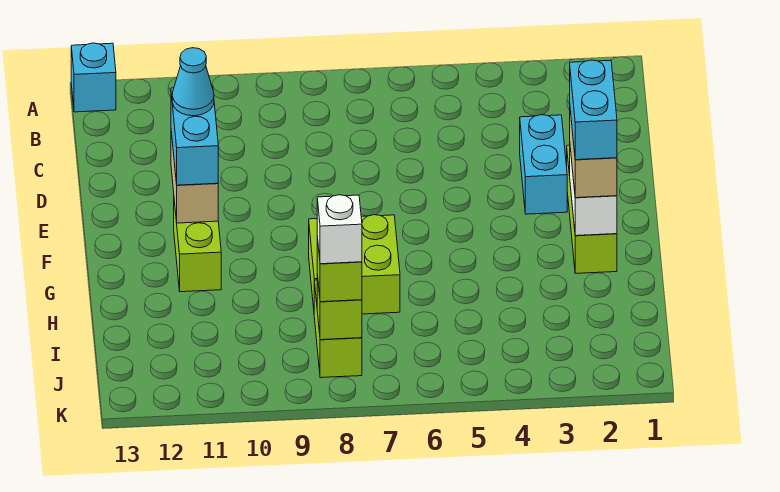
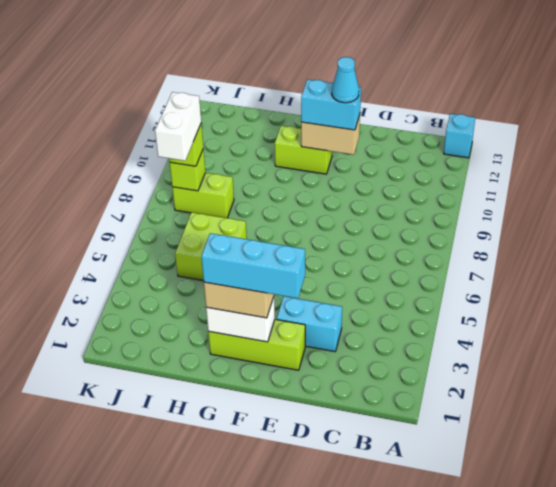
cyan 1x2 brick [570,60,617,160] -> cyan 1x3 brick [201,233,305,298]
lime 2x2 brick [309,215,400,314] -> lime 2x2 brick moved to [175,212,247,281]
white 1x1 brick [317,195,362,264] -> white 1x2 brick [155,92,201,161]

